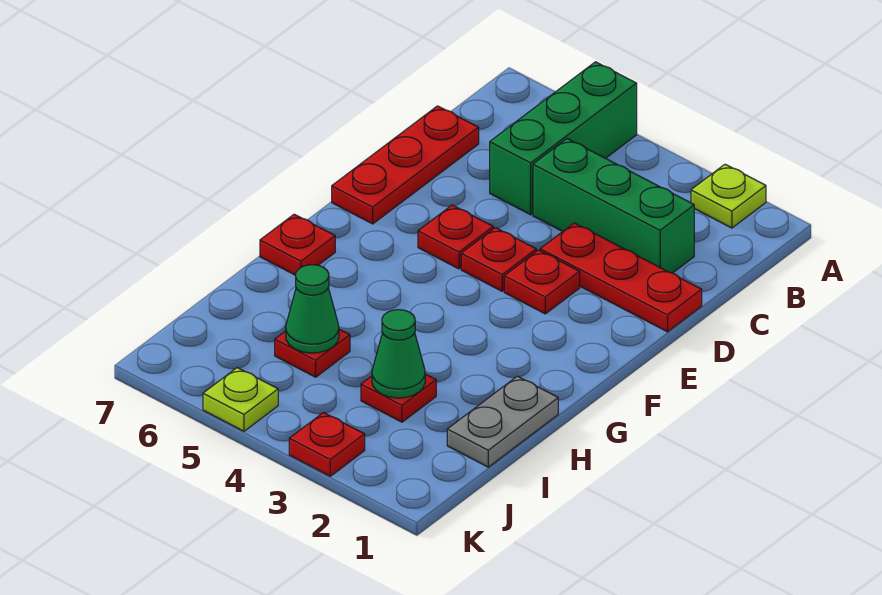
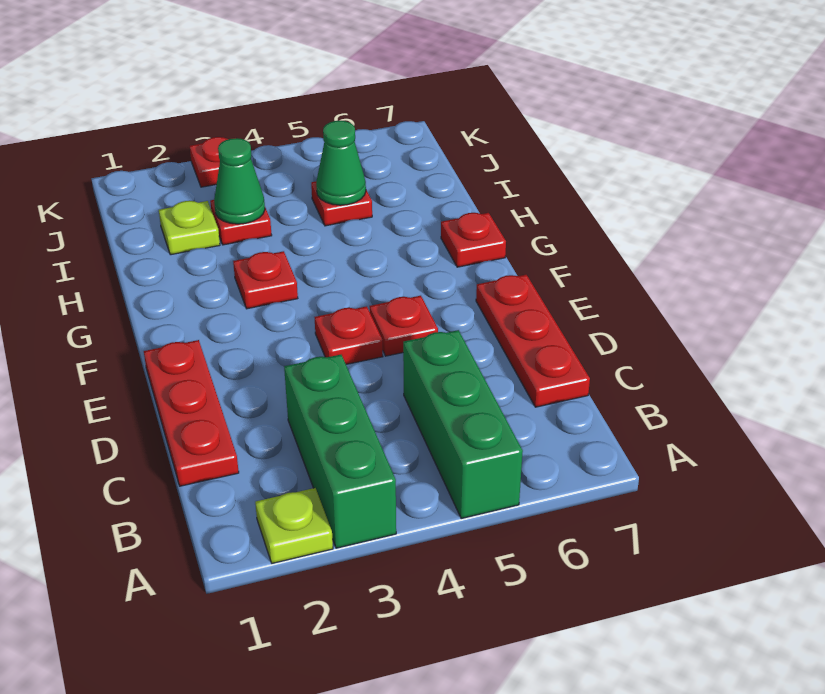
green 1x3 brick [533,139,694,273] -> green 1x3 brick turned to [284,355,396,548]
red 1x3 plate [540,223,702,332] -> red 1x3 plate turned to [144,340,239,486]
red 1x1 plate [504,250,580,314] -> red 1x1 plate moved to [233,251,298,309]
grey 1x2 plate [447,376,558,467] -> none
lime 1x1 plate [203,368,278,431] -> lime 1x1 plate moved to [159,201,220,255]

